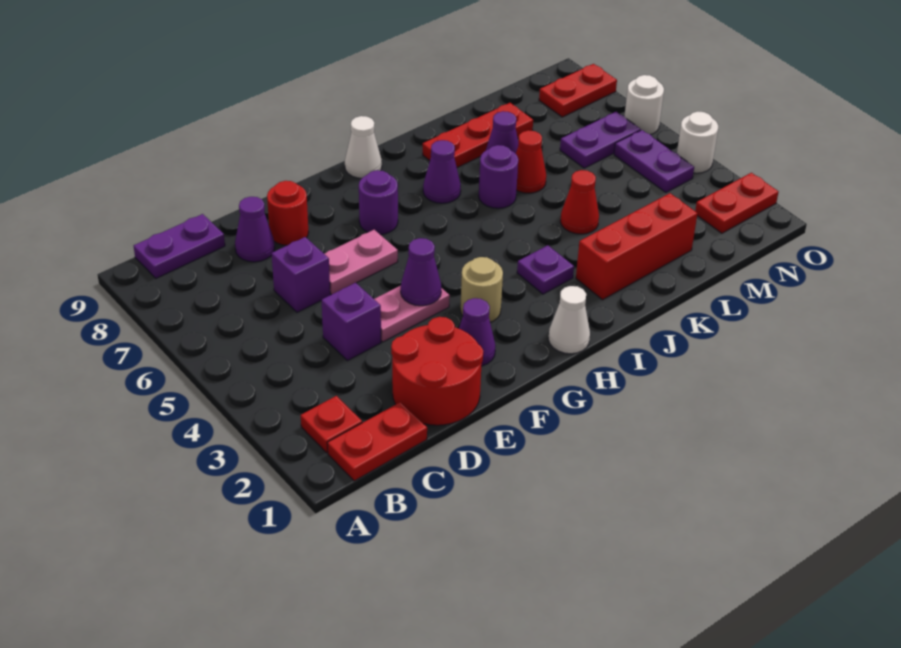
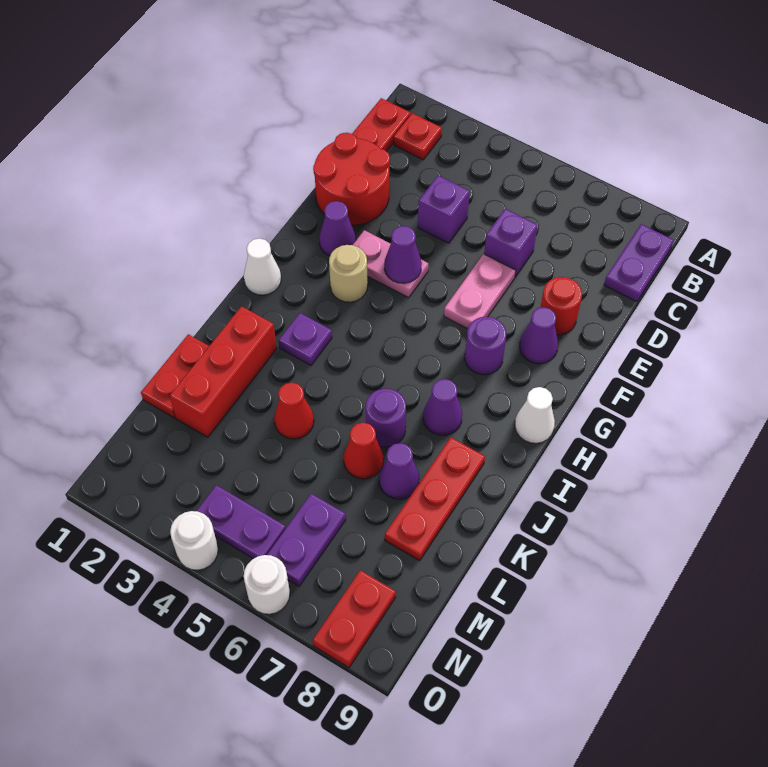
purple 1x1 cone [235,197,275,262] -> purple 1x1 cone moved to [520,307,558,364]
pink 1x2 plate [374,286,450,342] -> pink 1x2 plate turned to [353,230,428,298]
red 1x2 plate [695,173,778,233] -> red 1x2 plate moved to [141,334,209,418]

